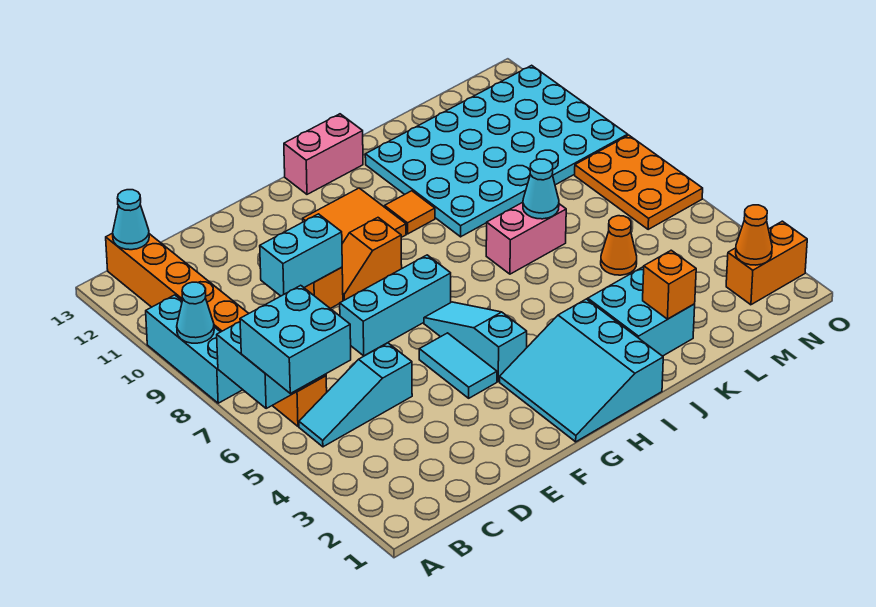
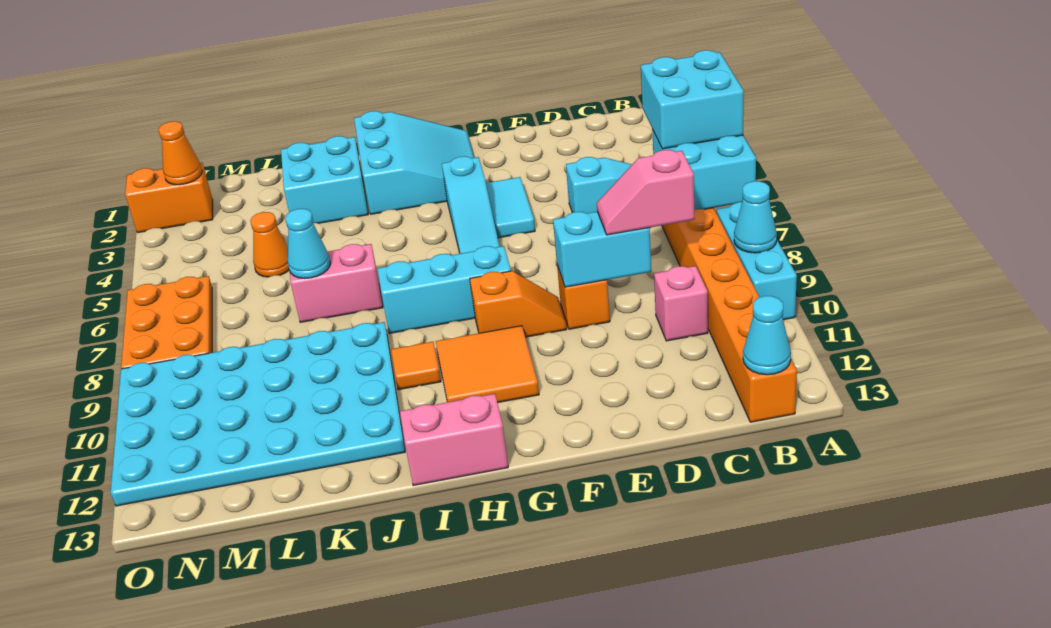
none -> pink 1x2 slope [597,150,695,235]
none -> pink 1x1 brick [654,266,708,341]
cyan 1x3 brick [340,255,451,356] -> cyan 1x3 brick moved to [377,246,511,334]
orange 1x1 brick [643,250,696,319] -> none

